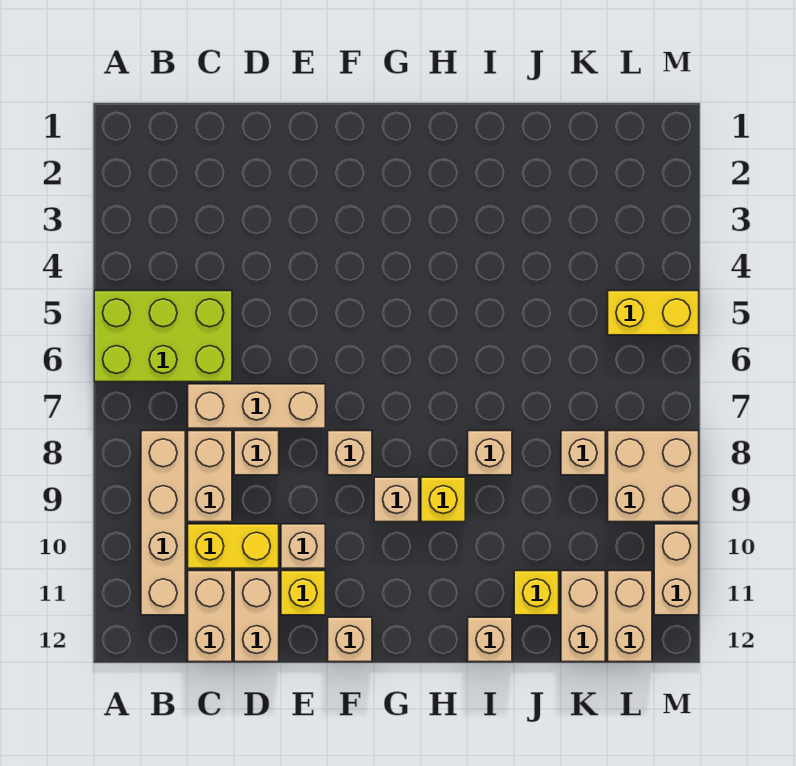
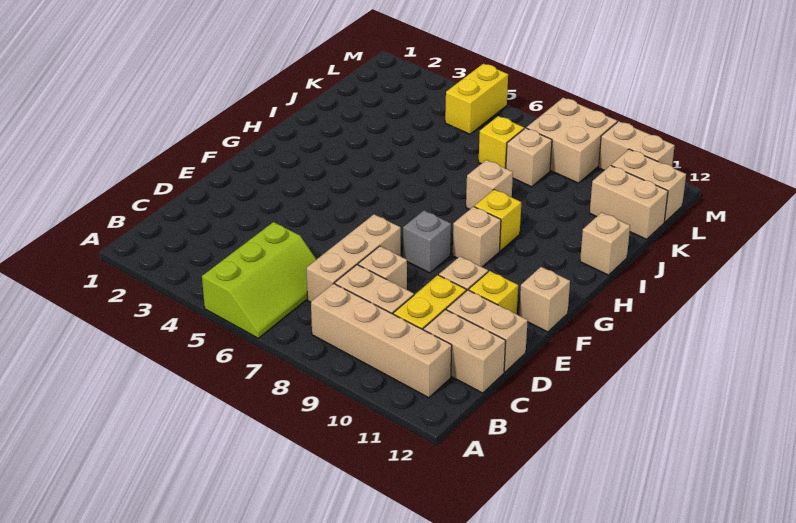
lime 2x3 brick [94,291,232,382] -> lime 2x3 slope [202,222,317,338]
tan 1x1 brick [328,431,372,475] -> grey 1x1 brick [403,211,451,273]
yellow 1x1 brick [514,571,559,615] -> yellow 1x1 brick moved to [479,116,524,169]

